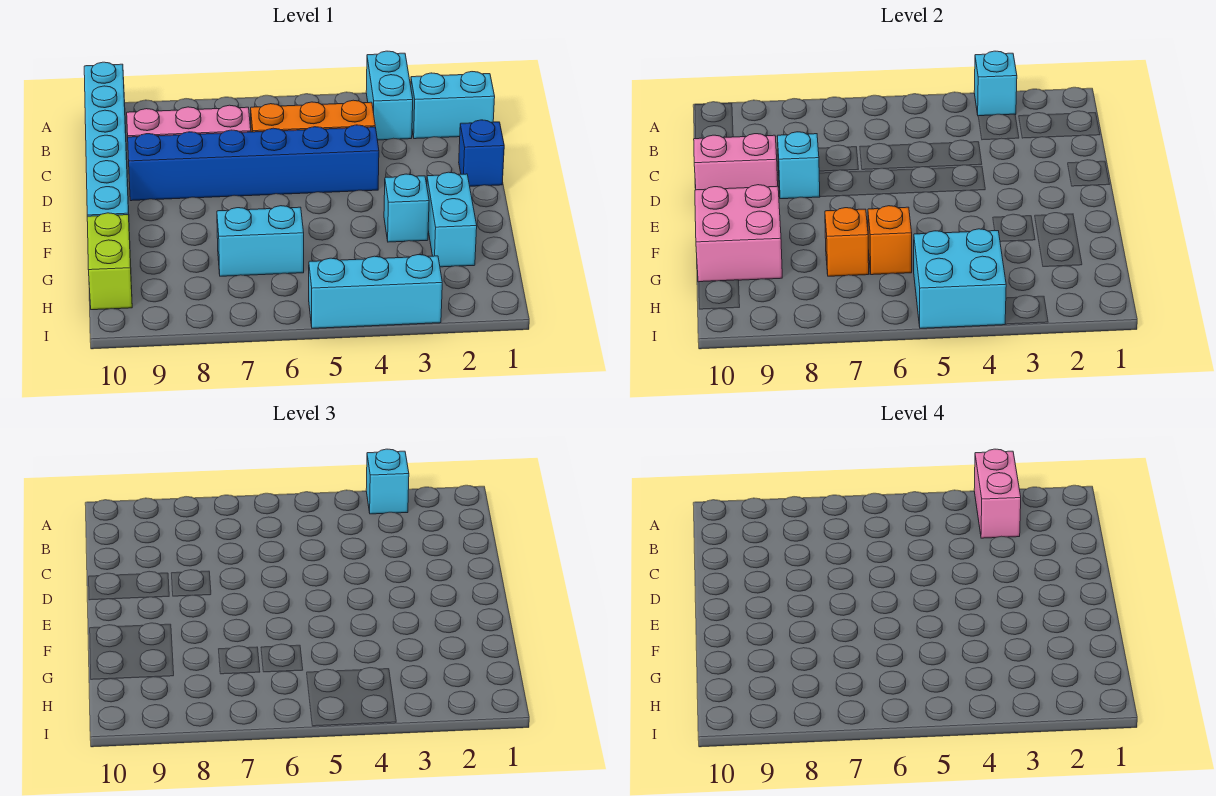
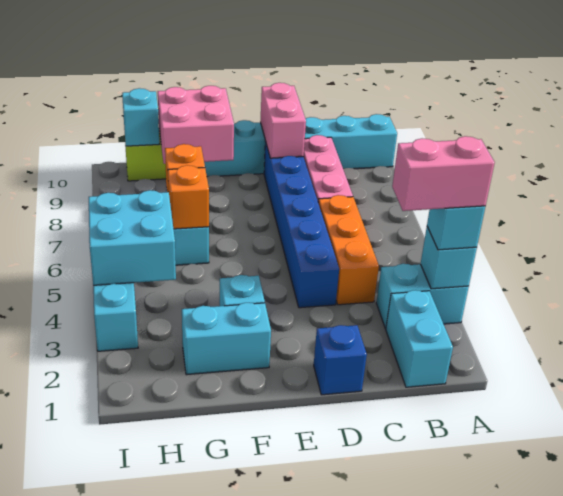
cyan 1x1 brick [777,132,820,199] -> cyan 1x1 brick moved to [122,88,159,146]

